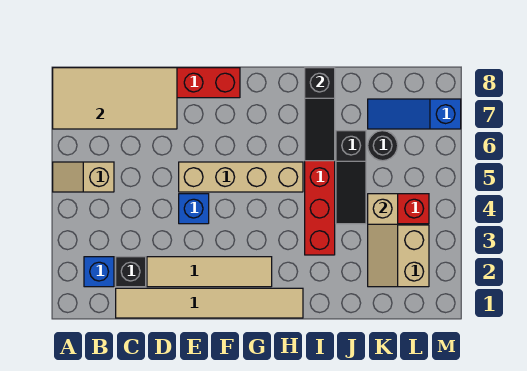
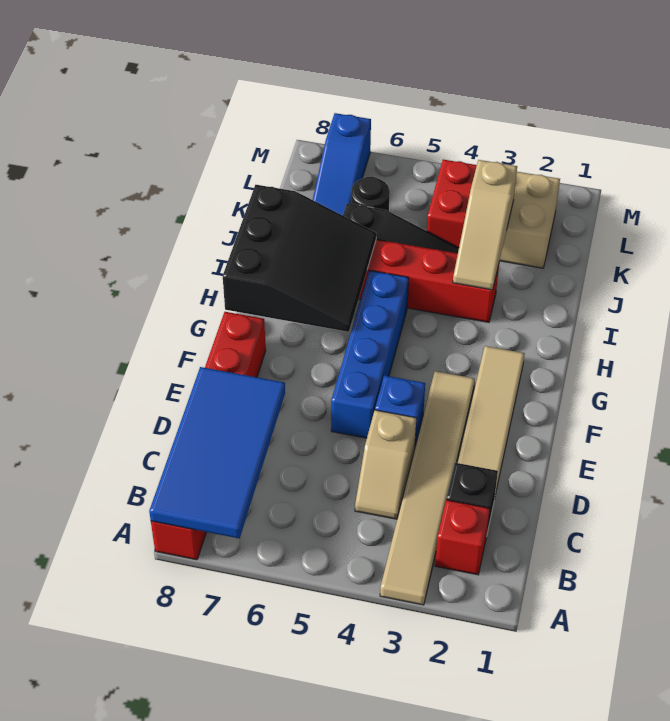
tan 1x2 slope [53,162,114,192] -> tan 1x2 slope moved to [355,410,417,519]
tan 2x4 tile [53,68,177,129] -> blue 2x4 tile [149,367,285,538]
blue 1x1 brick [84,257,114,287] -> red 1x1 brick [435,500,490,575]
tan 1x6 tile [116,288,303,318] -> tan 1x6 tile moved to [380,371,475,605]
tan 1x4 brick [179,162,303,192] -> blue 1x4 brick [331,270,409,438]
black 1x3 slope [305,68,335,161] -> black 3x3 slope [223,185,376,332]
tan 1x3 slope [368,194,398,287] -> tan 1x3 slope turned to [453,160,517,290]

